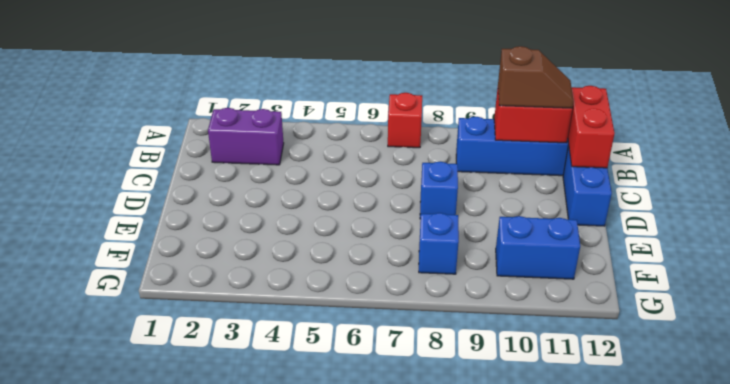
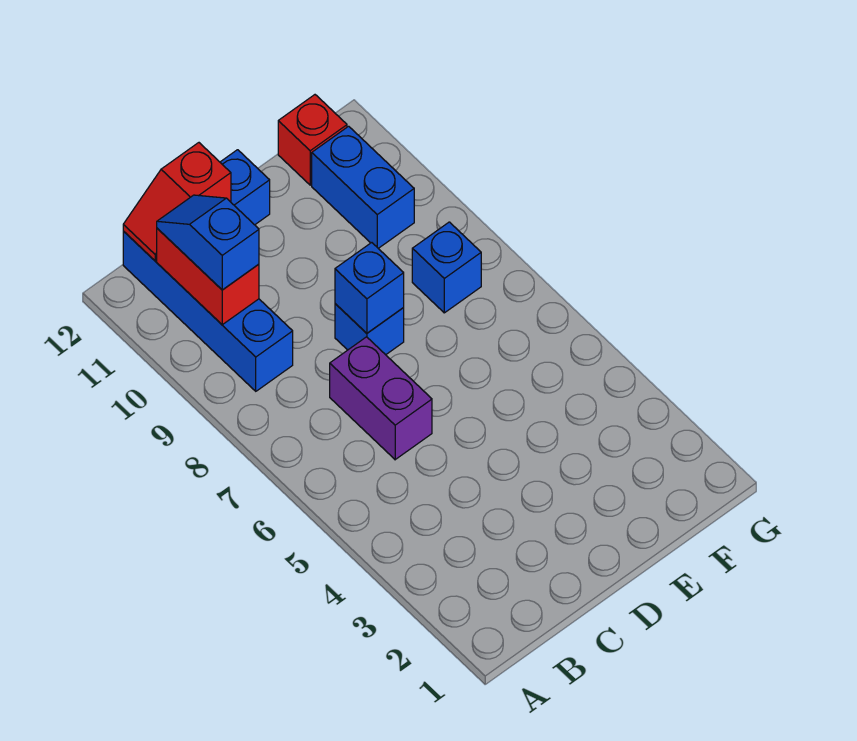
red 1x1 brick [388,93,422,148] -> red 1x1 brick moved to [278,95,347,185]
purple 1x2 brick [208,108,284,165] -> purple 1x2 brick moved to [330,337,432,460]
brown 1x2 slope [498,46,574,108] -> blue 1x2 slope [157,195,259,290]
red 1x2 brick [568,86,615,168] -> red 1x2 slope [123,143,231,261]
none -> blue 1x1 brick [335,243,404,333]

